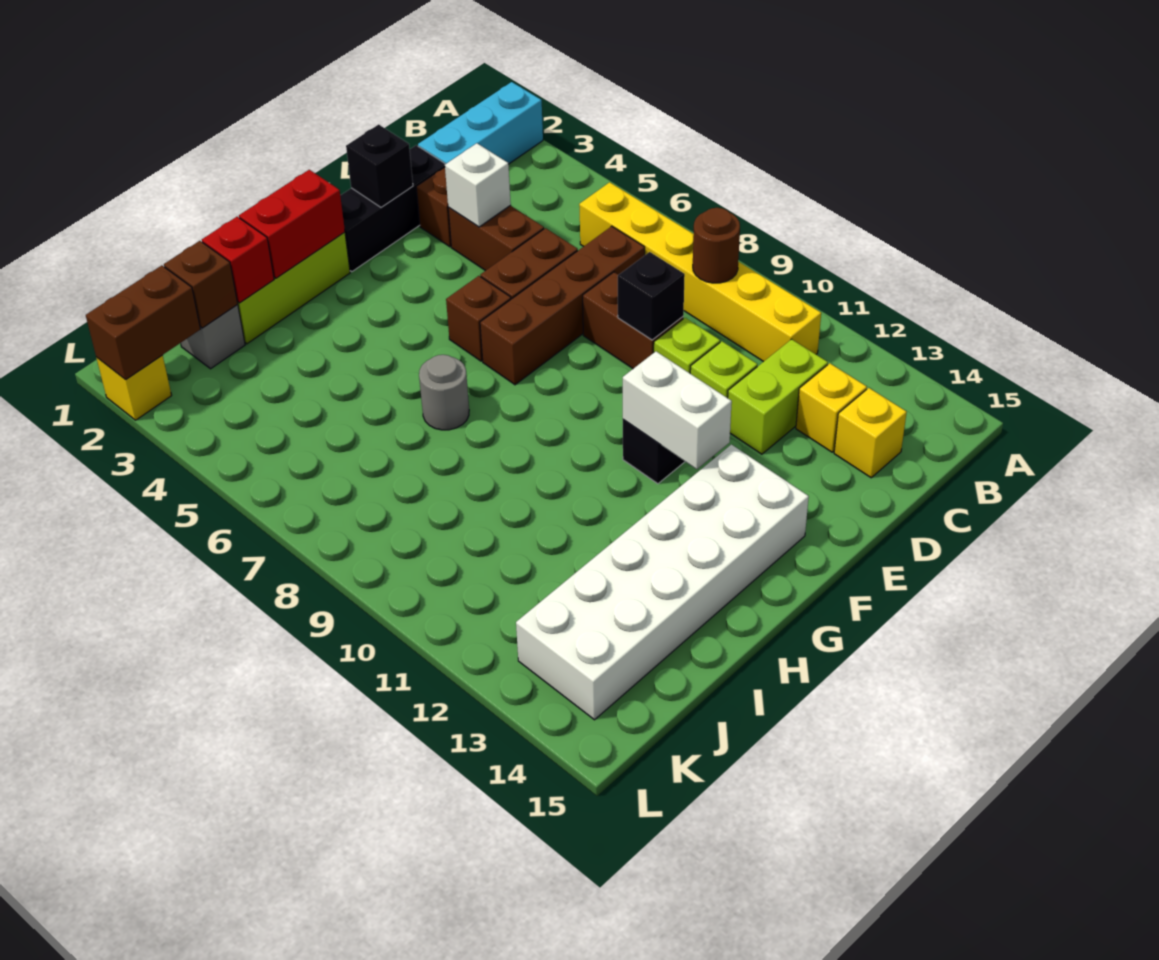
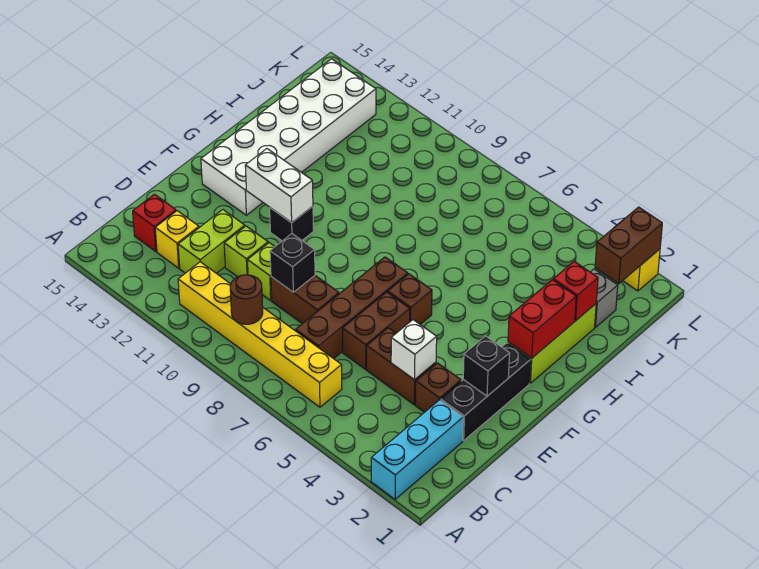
yellow 1x1 brick [834,388,907,478] -> red 1x1 brick [133,194,176,252]
grey 1x1 round brick [419,355,469,430] -> none
brown 1x1 brick [164,241,238,328] -> none

